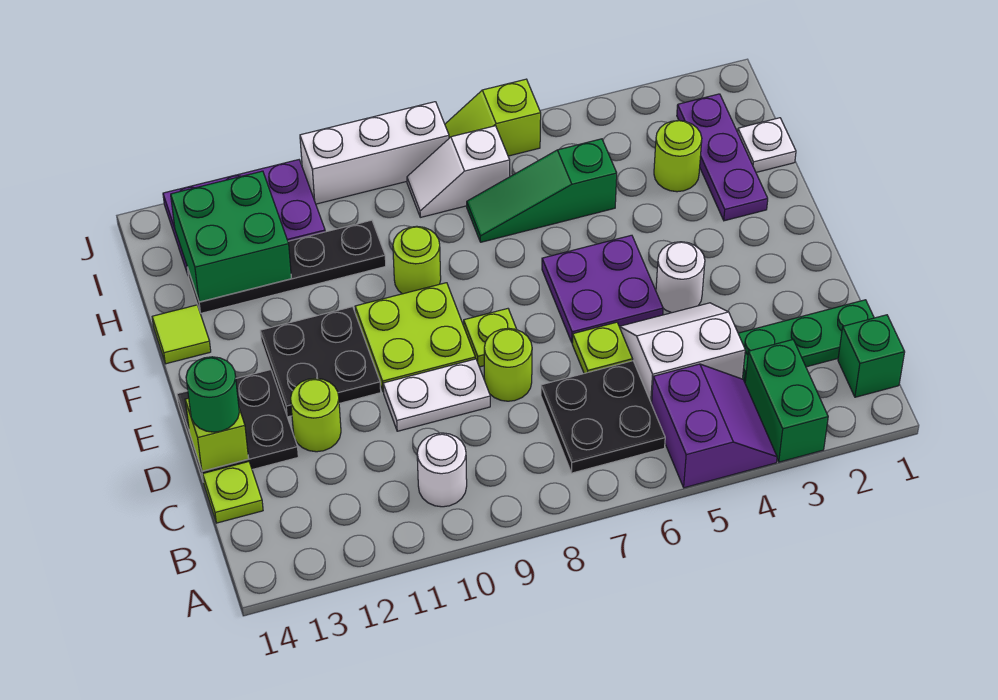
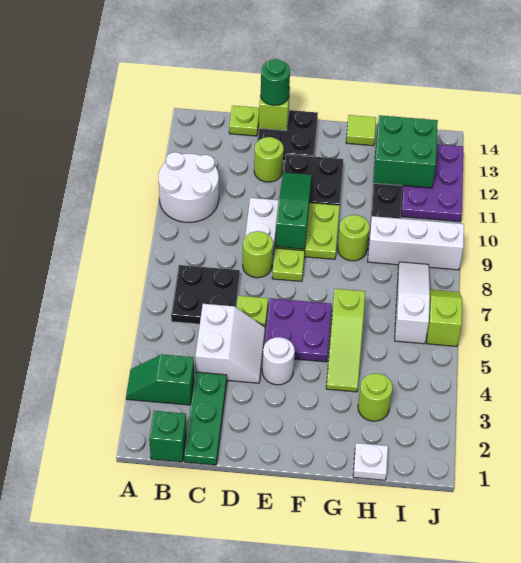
green 1x2 brick [745,340,828,462] -> green 1x2 slope [126,354,194,405]
purple 2x2 slope [652,364,777,488] -> none
white 1x1 round brick [417,433,467,507] -> white 2x2 round brick [159,152,219,222]
purple 1x3 plate [677,94,768,221] -> none
none -> lime 1x3 slope [326,289,365,392]
green 1x3 slope [467,139,617,242] -> green 1x3 slope moved to [275,172,312,249]
white 1x2 slope [407,126,510,217] -> white 1x3 slope [395,262,430,344]
white 1x3 brick [300,102,449,204] -> white 1x3 brick turned to [368,216,464,270]

